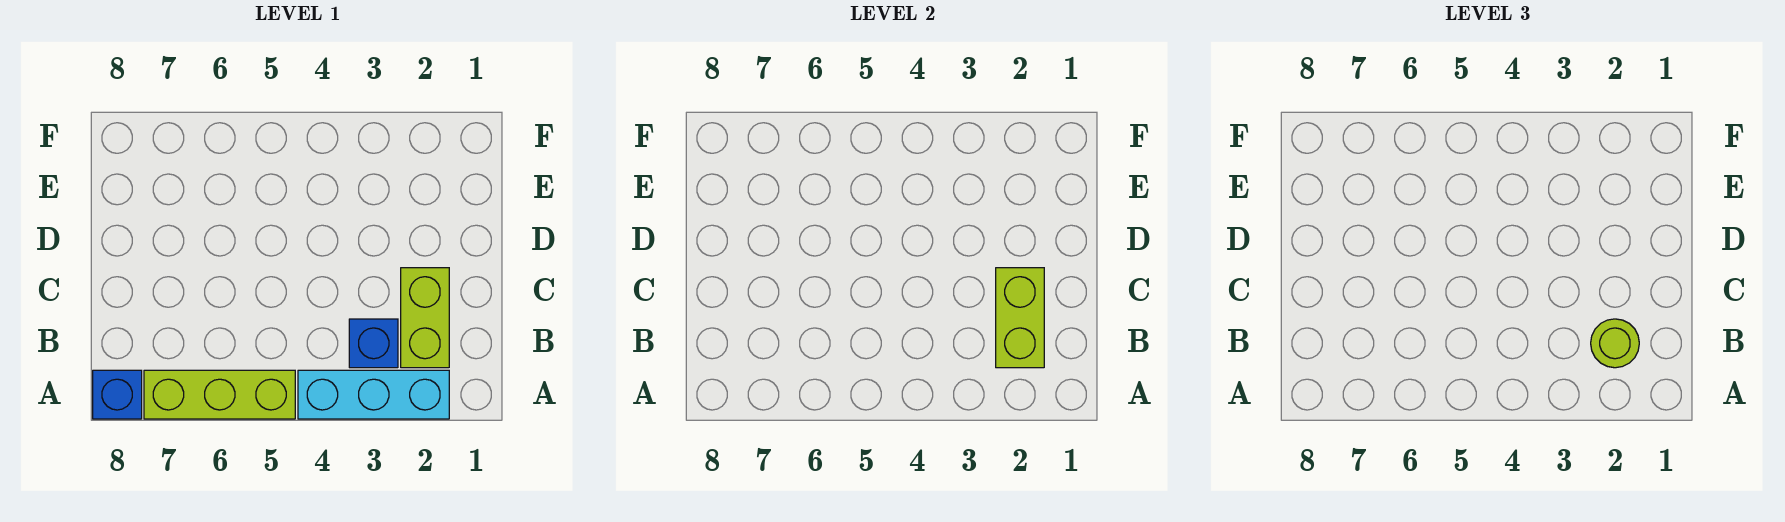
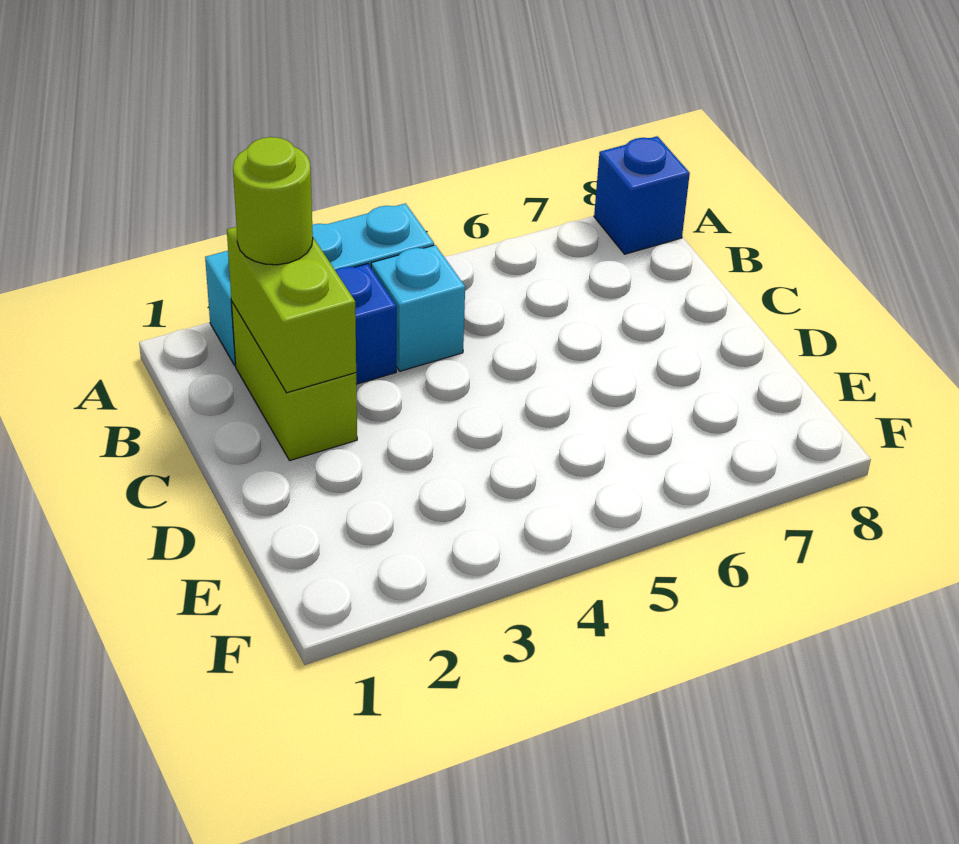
lime 1x3 brick [144,370,295,419] -> none
none -> cyan 1x1 brick [371,245,465,371]

